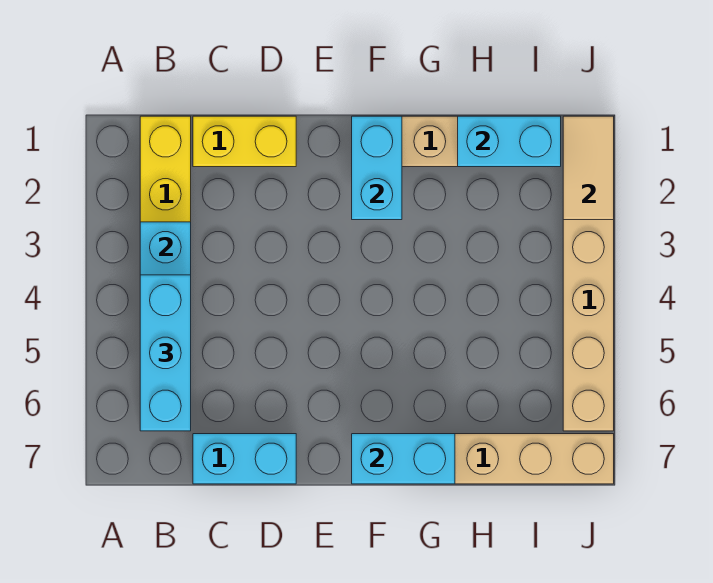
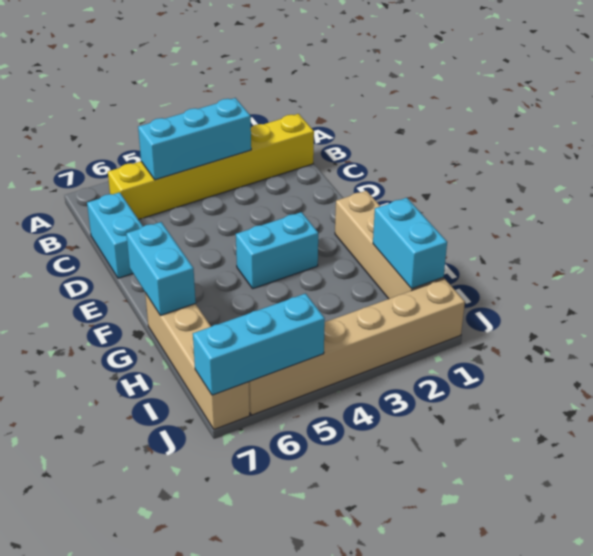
cyan 1x3 brick [140,275,191,431] -> cyan 1x3 brick moved to [193,294,325,395]
yellow 1x2 brick [193,116,296,167] -> none
cyan 1x2 brick [352,116,402,220] -> cyan 1x2 brick moved to [236,212,318,288]
tan 1x2 tile [563,116,614,220] -> none

